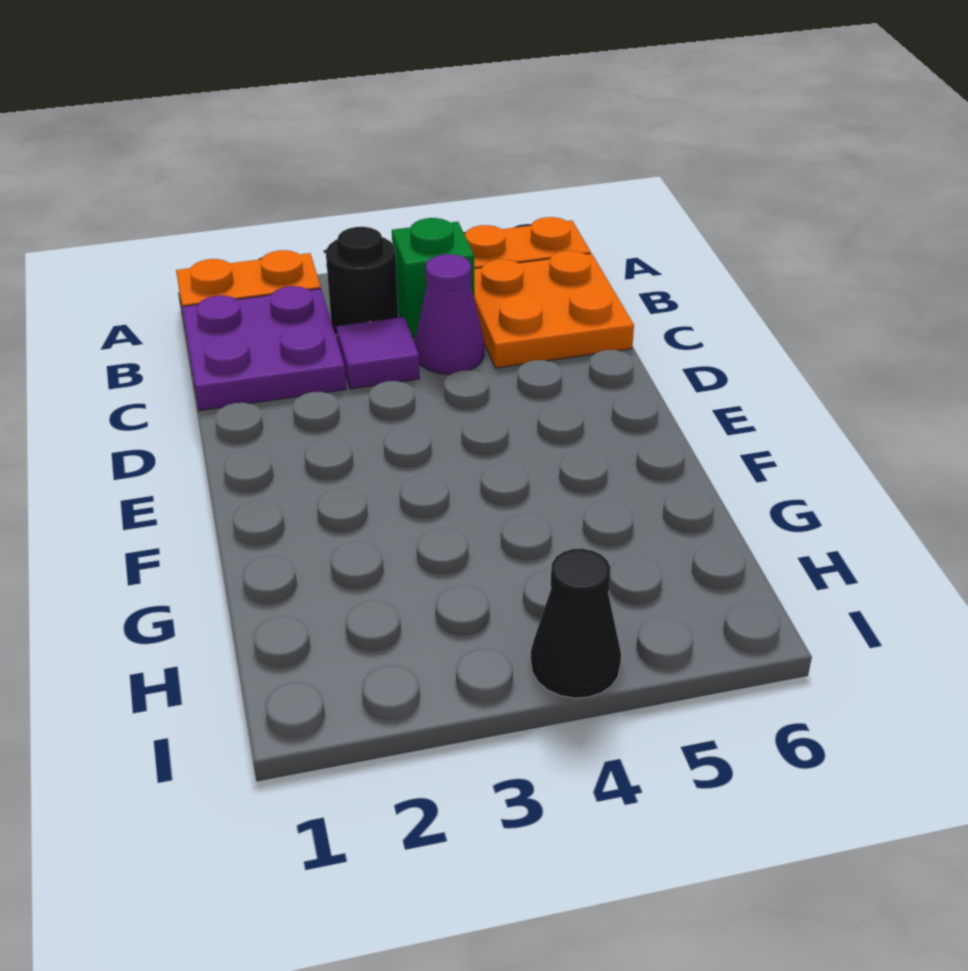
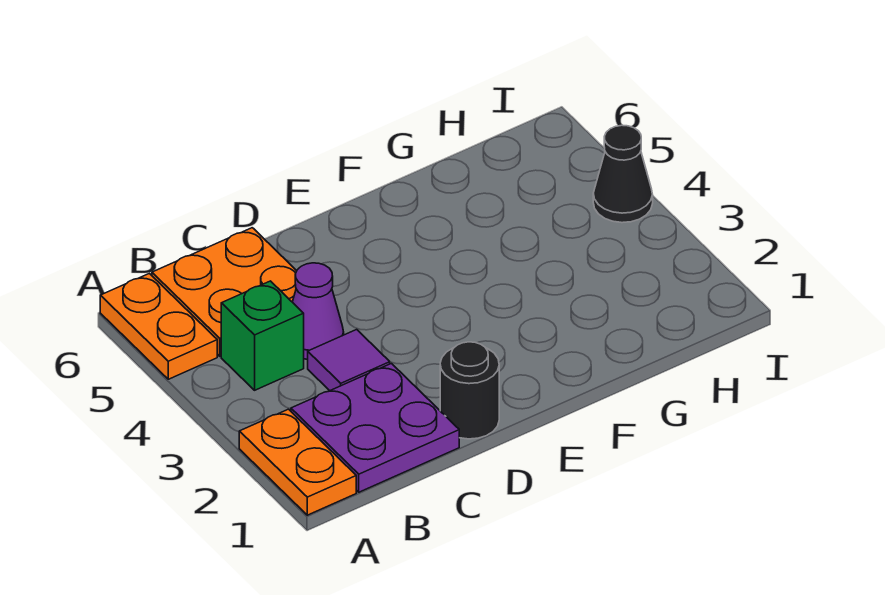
black 1x1 round brick [326,227,398,336] -> black 1x1 round brick moved to [440,342,499,439]

